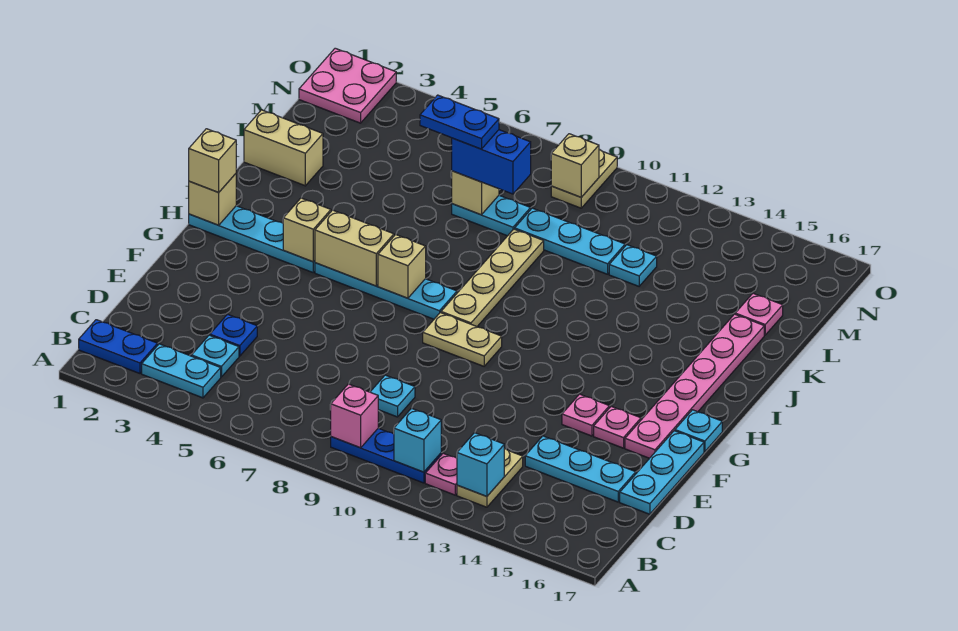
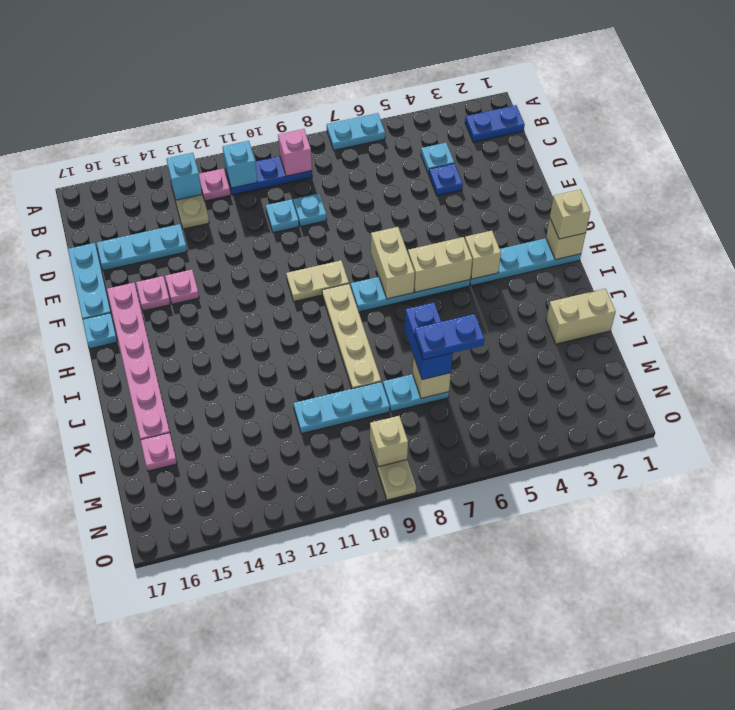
cyan 1x2 plate [142,344,221,398] -> cyan 1x2 plate moved to [327,113,385,150]
tan 1x1 brick [378,235,426,298] -> tan 1x2 brick [371,227,415,299]
blue 1x2 brick [452,130,531,194] -> blue 1x2 brick turned to [405,303,453,380]
cyan 1x1 plate [609,245,657,286] -> cyan 1x1 plate moved to [266,199,299,233]
pink 2x2 plate [299,48,396,123] -> none

